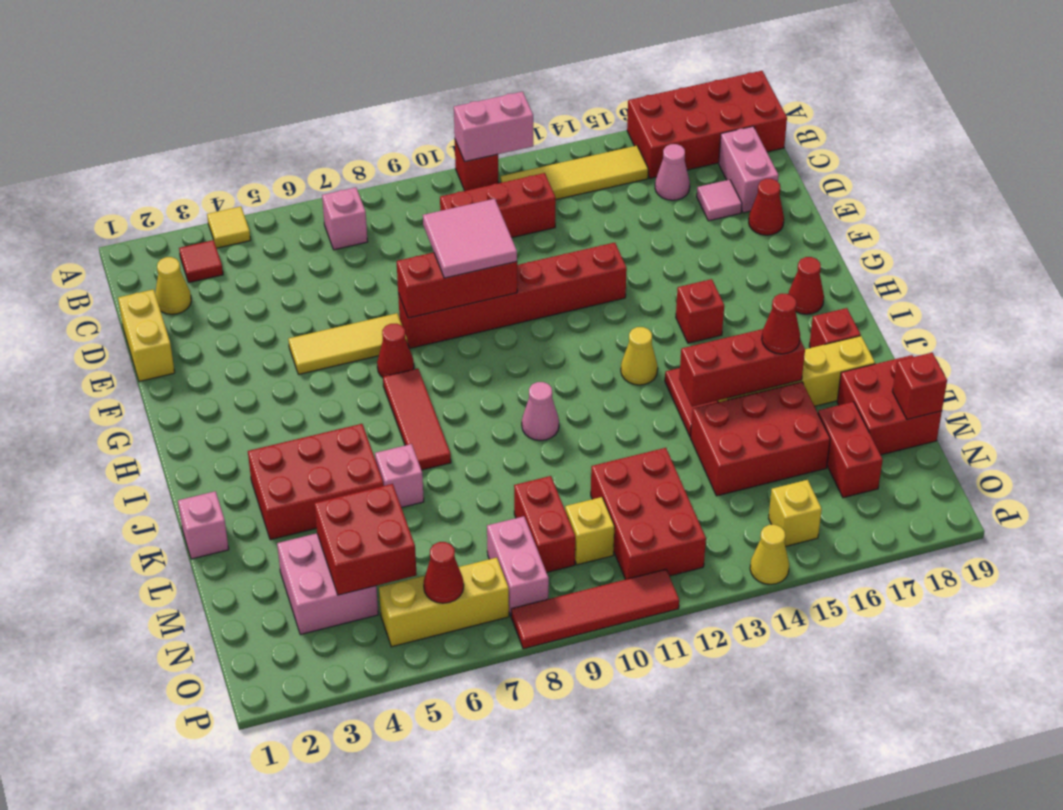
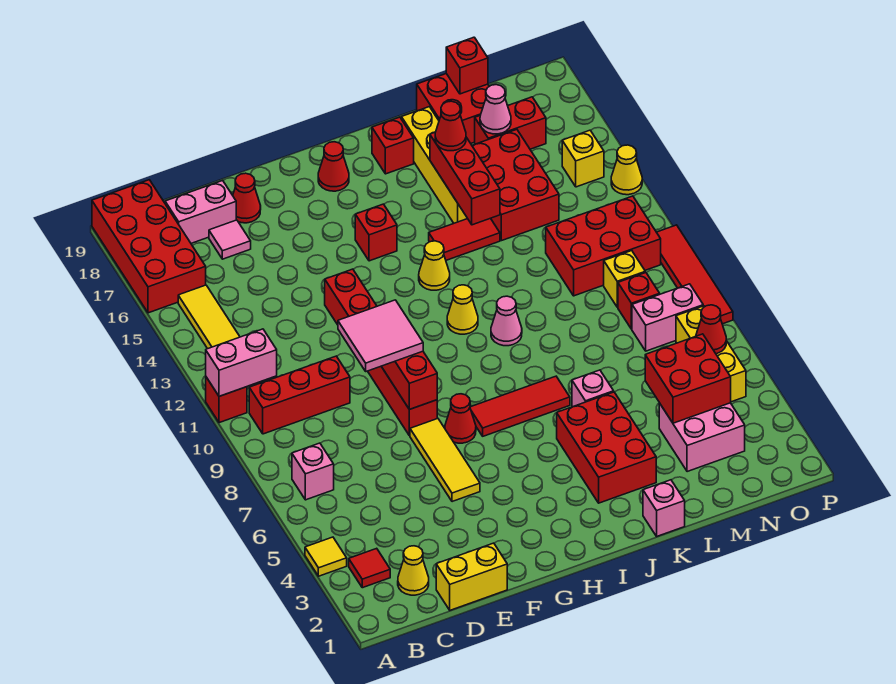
pink 1x2 brick [454,92,533,161] -> pink 1x2 brick turned to [206,329,277,396]
red 1x3 brick [440,173,556,238] -> red 1x3 brick turned to [249,356,350,434]
pink 1x1 cone [655,144,690,200] -> pink 1x1 cone moved to [480,85,511,134]
none -> yellow 1x1 cone [447,285,478,334]
red 1x2 brick [514,476,575,572] -> red 1x1 brick [618,272,660,329]

